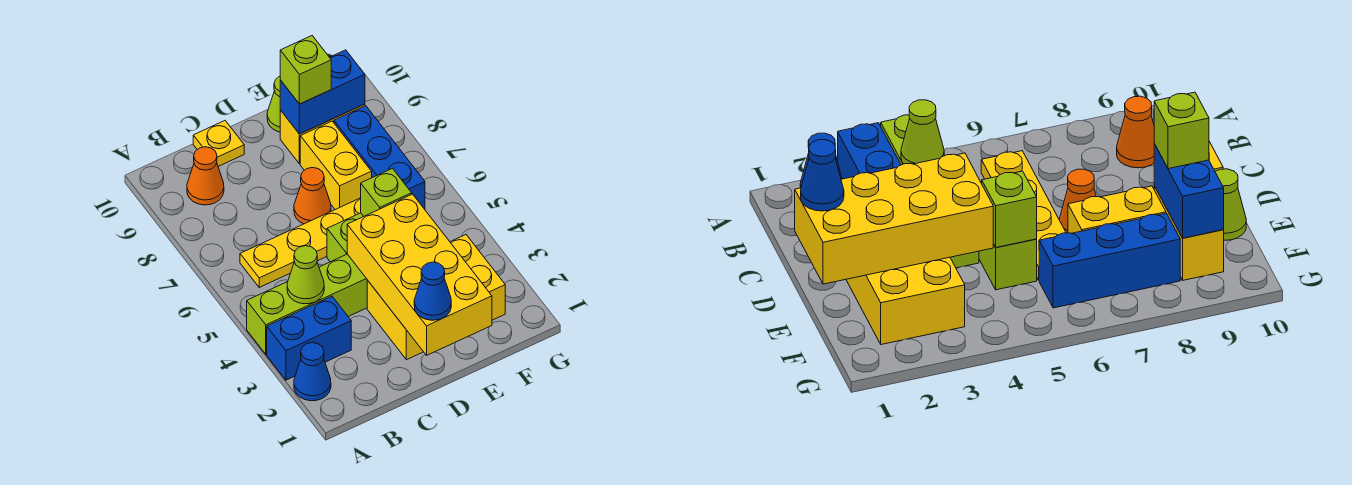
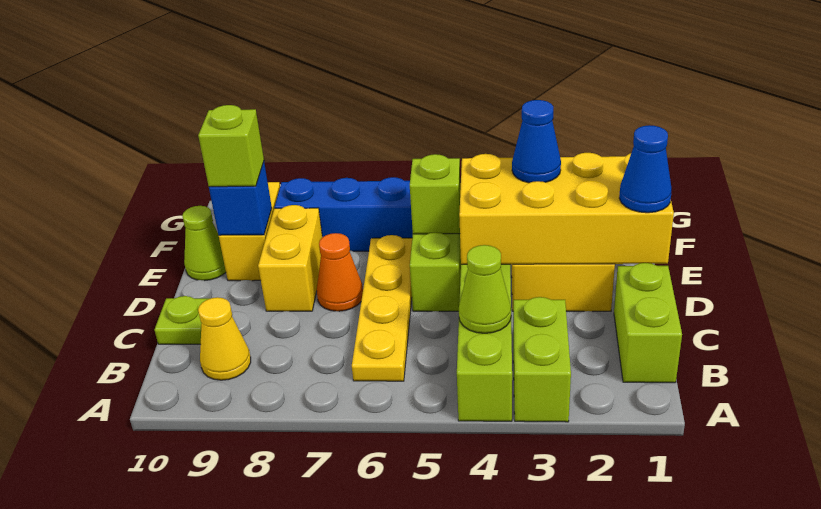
blue 1x1 cone [294,343,331,401] -> blue 1x1 cone moved to [512,100,561,183]
blue 1x2 brick [267,296,351,380] -> lime 1x2 brick [513,297,571,422]
none -> lime 1x2 brick [614,263,682,383]
orange 1x1 cone [187,147,224,205] -> yellow 1x1 cone [198,297,251,380]
yellow 1x1 plate [193,121,244,166] -> lime 1x1 plate [155,296,210,344]
yellow 1x2 brick [300,121,372,209] -> yellow 1x2 brick turned to [258,205,322,311]
blue 1x2 brick [280,50,365,134] -> blue 1x1 brick [209,162,272,235]

